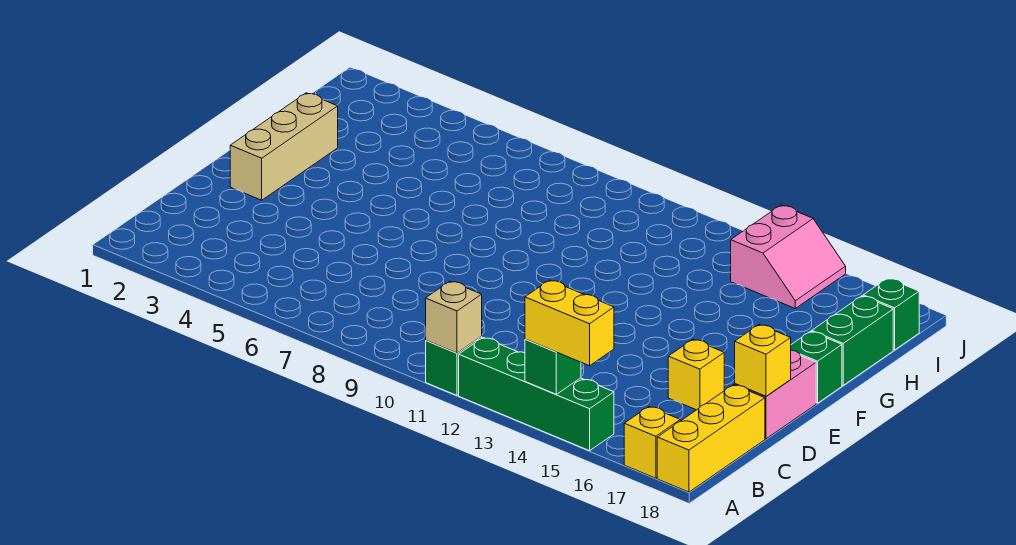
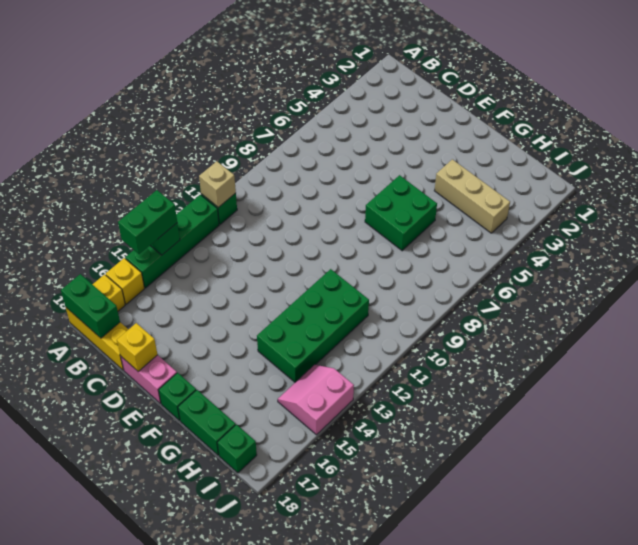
yellow 1x2 brick [525,280,614,366] -> green 1x2 brick [118,190,177,254]
none -> green 1x2 brick [61,274,120,338]
yellow 1x1 brick [668,339,724,410] -> yellow 1x1 brick moved to [106,258,145,304]
tan 1x3 brick [230,93,338,200] -> tan 1x3 brick moved to [434,159,510,233]
none -> green 2x2 brick [365,175,437,251]
none -> green 2x4 brick [257,269,369,382]
pink 2x2 slope [731,205,846,308] -> pink 2x2 slope turned to [278,365,354,435]

